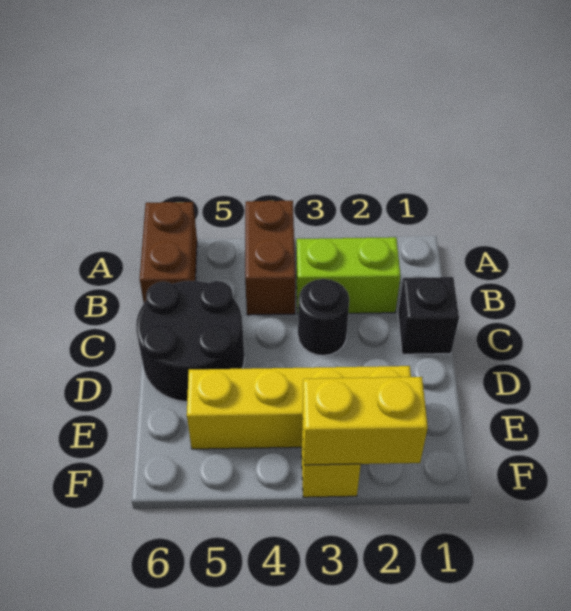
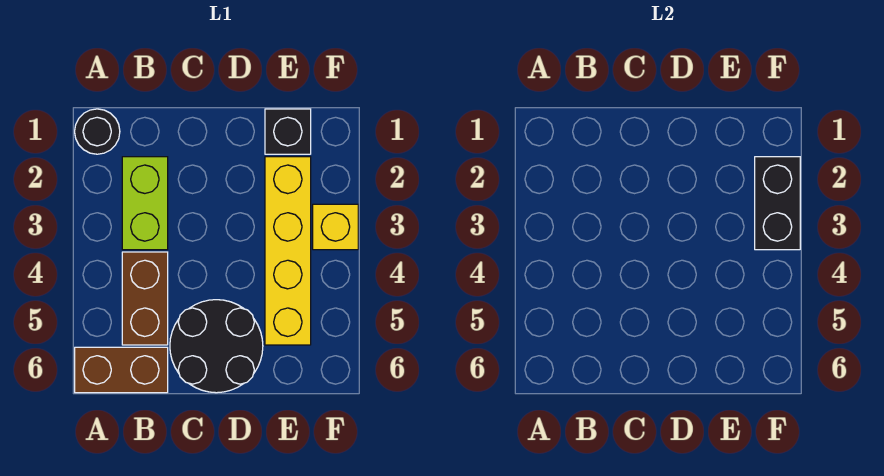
brown 1x2 brick [245,200,295,315] -> brown 1x2 brick turned to [122,252,168,345]
black 1x1 brick [398,277,459,354] -> black 1x1 brick moved to [265,109,311,154]
black 1x1 round brick [298,279,349,356] -> black 1x1 round brick moved to [75,109,120,154]
yellow 1x2 brick [302,377,428,465] -> black 1x2 brick [755,157,800,250]

